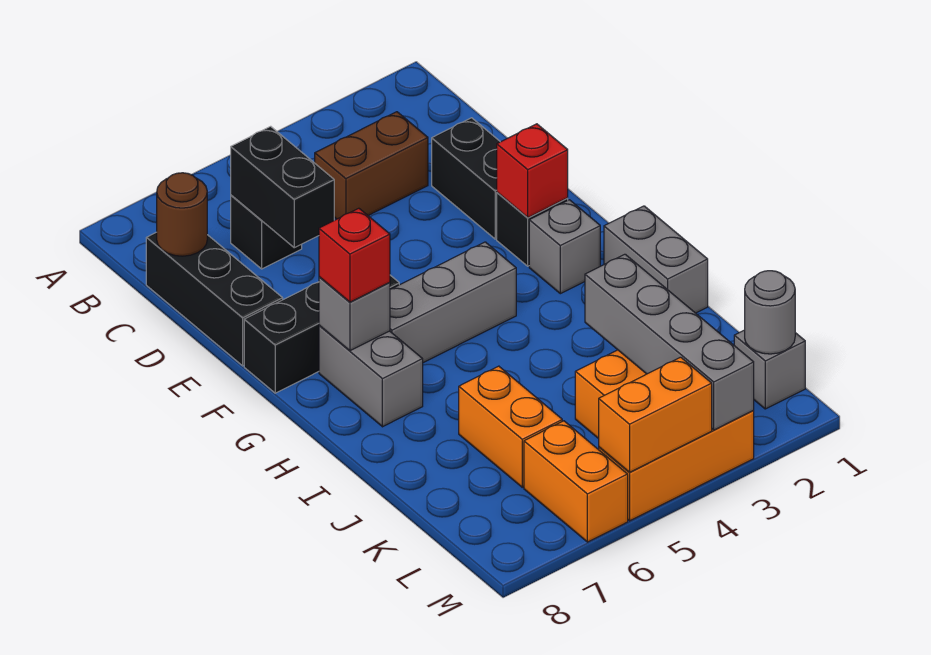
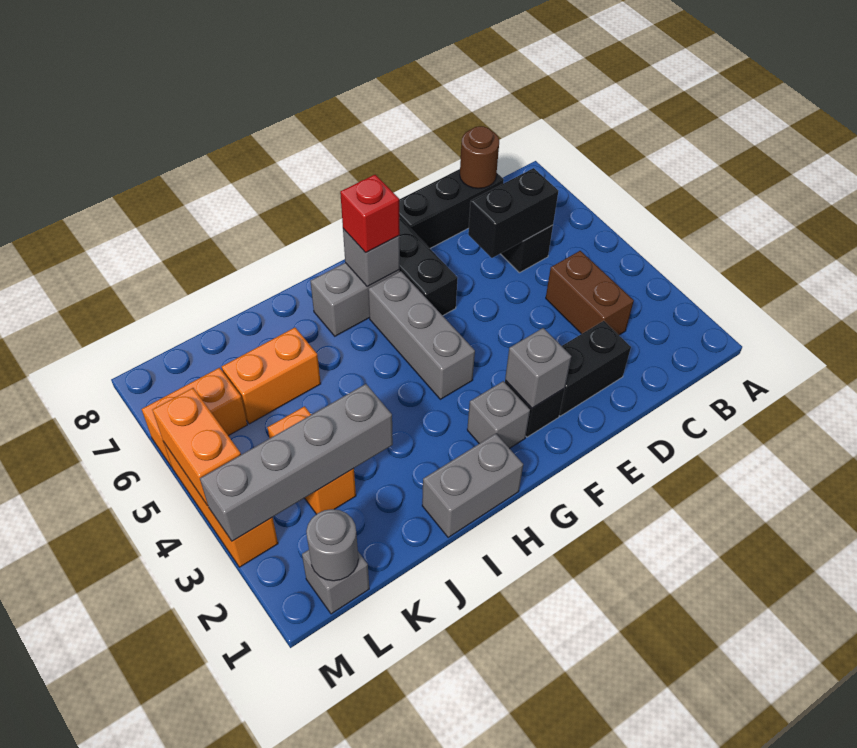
red 1x1 brick [497,124,568,218] -> grey 1x1 brick [505,328,571,408]

